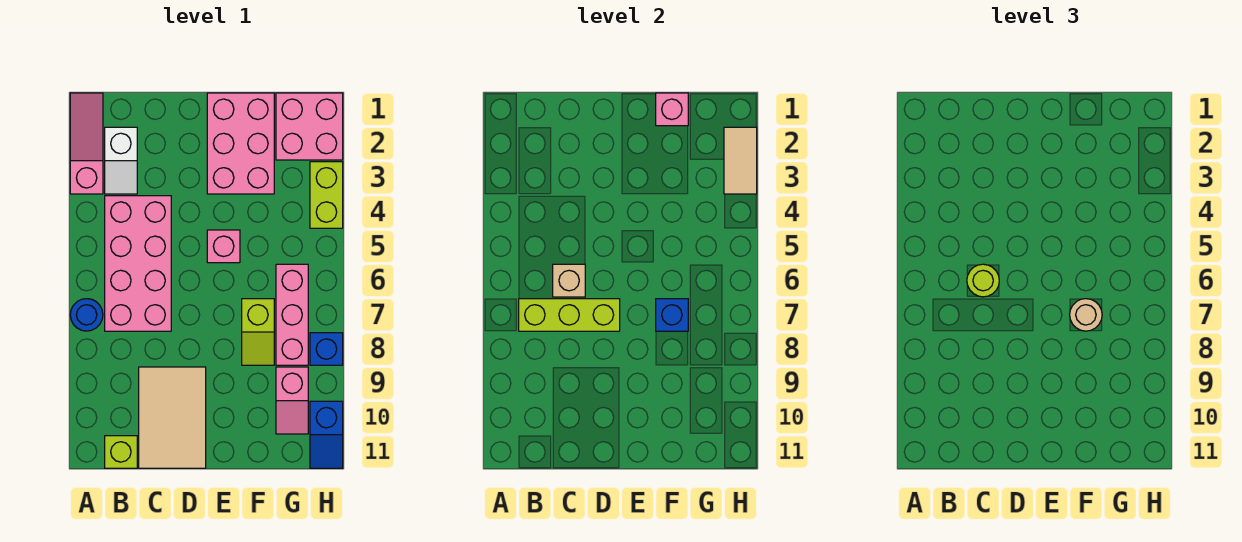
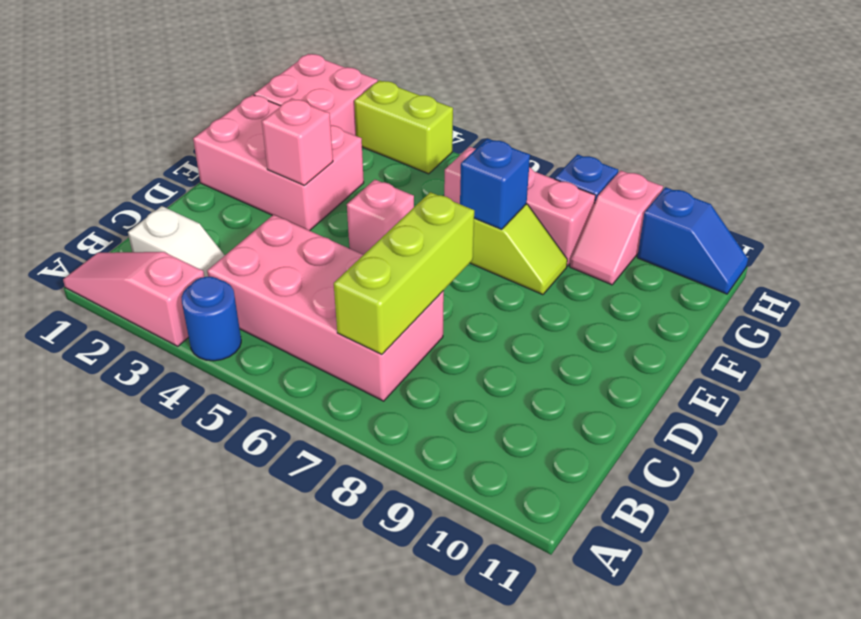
blue 1x1 round brick [70,299,103,331] -> blue 1x1 round brick moved to [181,277,241,361]
lime 1x1 brick [105,436,137,468] -> none
tan 1x1 brick [553,264,585,297] -> none
lime 1x1 round brick [967,264,999,297] -> none
tan 2x3 tile [139,367,206,468] -> none
pink 1x1 brick [656,93,688,126] -> pink 1x1 brick moved to [262,98,333,185]
tan 1x1 round brick [1070,299,1102,331] -> none
pink 1x2 slope [276,367,308,434] -> pink 1x2 slope turned to [570,171,663,285]
tan 1x2 tile [724,127,757,194] -> none

